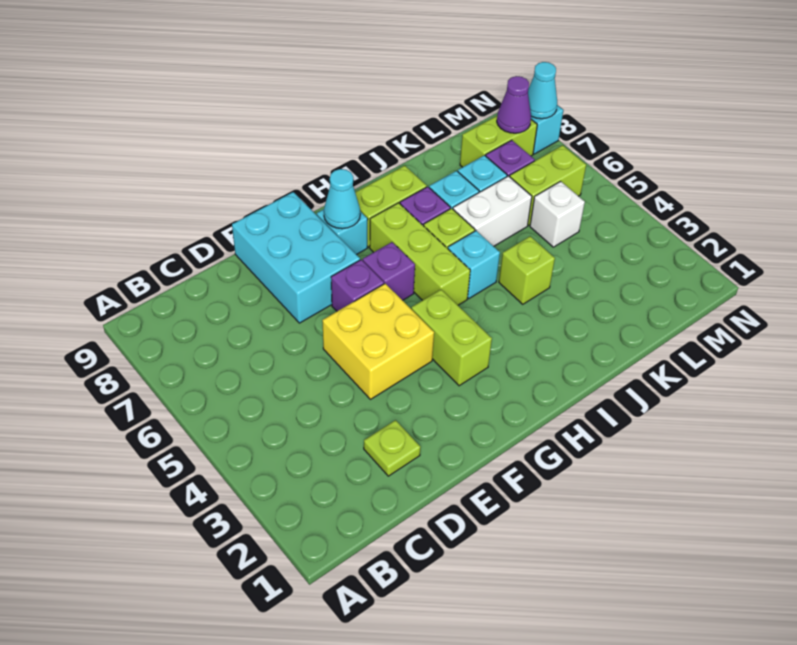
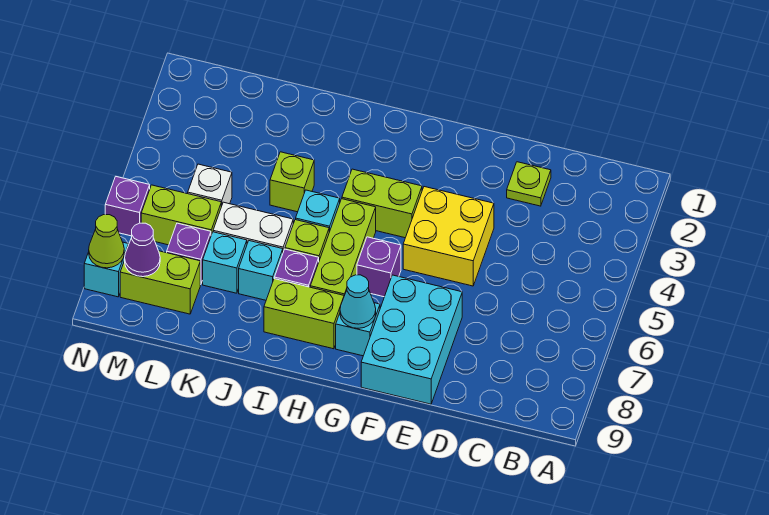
purple 1x1 brick [331,260,384,311] -> purple 1x1 brick moved to [105,177,150,236]
lime 1x2 brick [411,290,492,386] -> lime 1x2 brick turned to [342,169,422,238]
cyan 1x1 cone [528,62,557,119] -> lime 1x1 cone [89,215,124,268]

